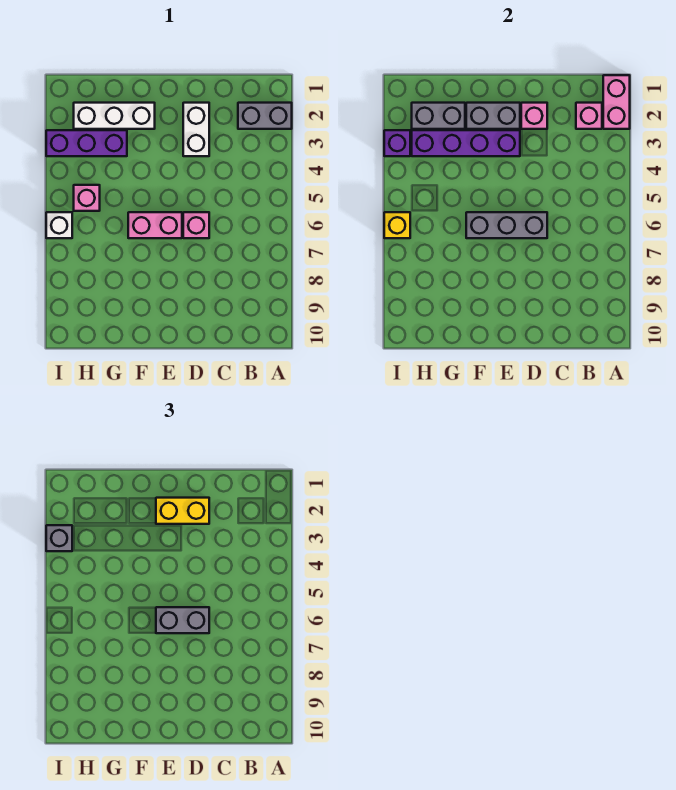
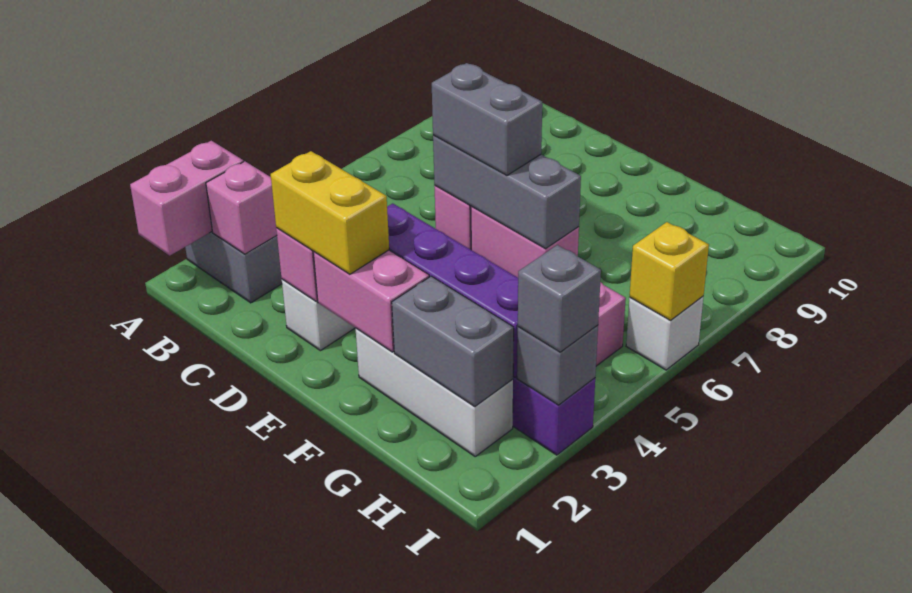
grey 1x2 brick [466,103,520,129] -> pink 1x2 brick [313,250,429,352]
purple 1x1 brick [384,130,410,156] -> grey 1x1 brick [517,325,598,405]

